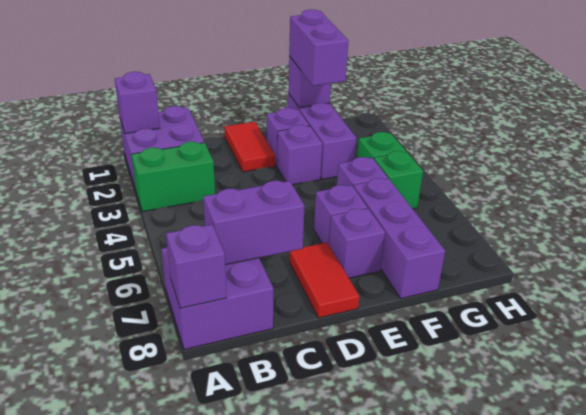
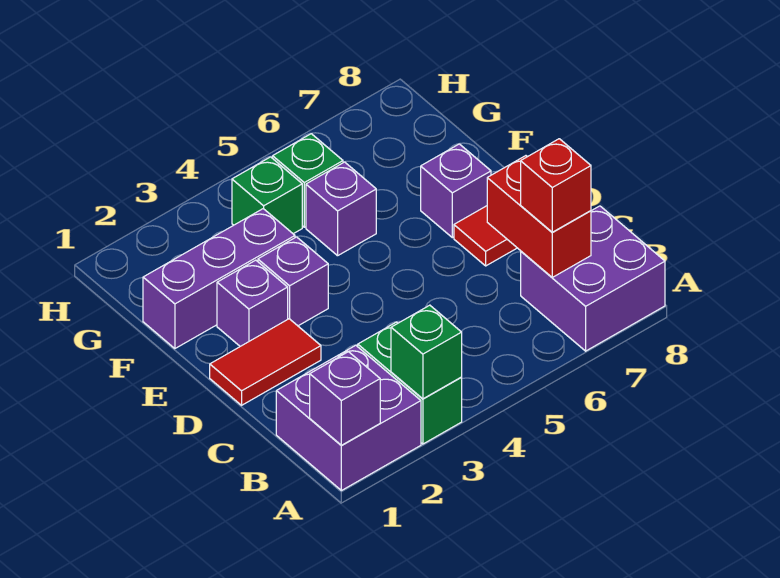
none -> green 1x1 brick [391,305,462,399]
purple 1x1 brick [166,224,226,308] -> none
purple 1x2 brick [203,181,305,265] -> red 1x2 brick [487,156,591,277]
none -> red 1x1 brick [521,139,591,232]
purple 1x1 brick [314,185,367,244] -> none
purple 1x1 brick [288,56,331,108] -> none
purple 1x2 brick [289,10,349,86] -> none
purple 1x3 brick [354,178,445,299] -> none

